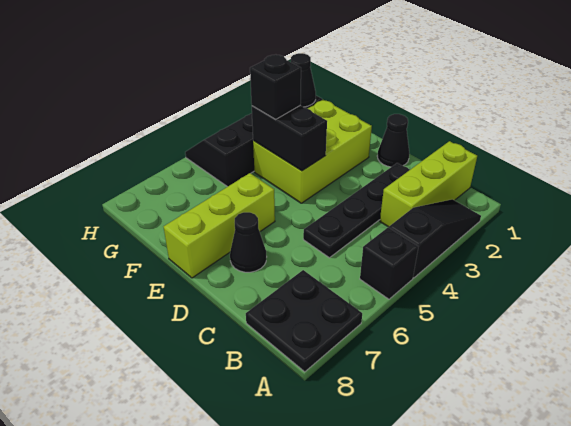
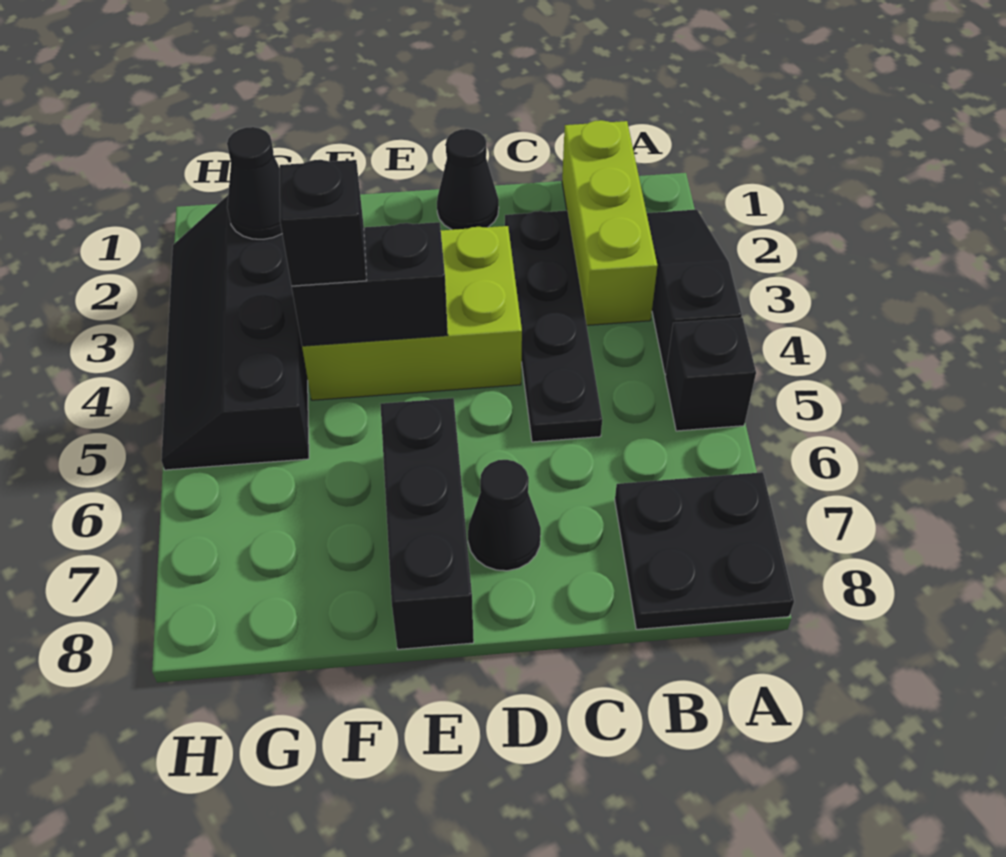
lime 2x3 brick [253,100,372,203] -> lime 2x3 brick turned to [302,226,522,400]
lime 1x3 brick [164,173,275,278] -> black 1x3 brick [380,398,474,649]

